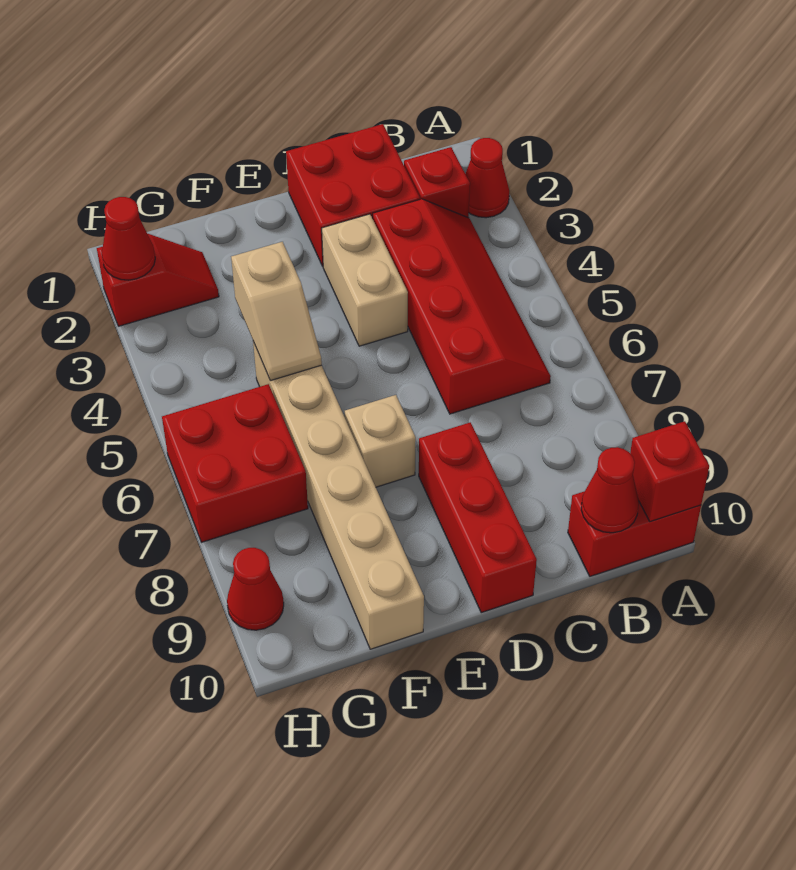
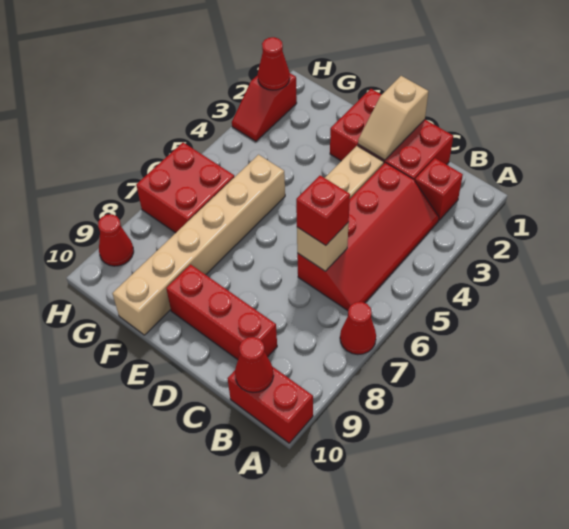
red 1x1 cone [465,138,509,218] -> red 1x1 cone moved to [340,302,376,355]
red 1x1 brick [630,421,709,522] -> red 1x1 brick moved to [296,176,350,245]
red 2x2 brick [286,124,420,266] -> red 2x3 brick [330,89,453,181]
red 1x3 brick [419,422,537,613] -> red 1x3 brick turned to [166,264,277,360]
tan 1x1 brick [345,395,416,487] -> tan 1x1 brick moved to [297,222,349,271]
tan 1x2 slope [231,242,322,381] -> tan 1x2 slope moved to [358,76,429,160]
red 1x2 slope [97,234,219,326] -> red 1x2 slope turned to [232,73,297,141]

